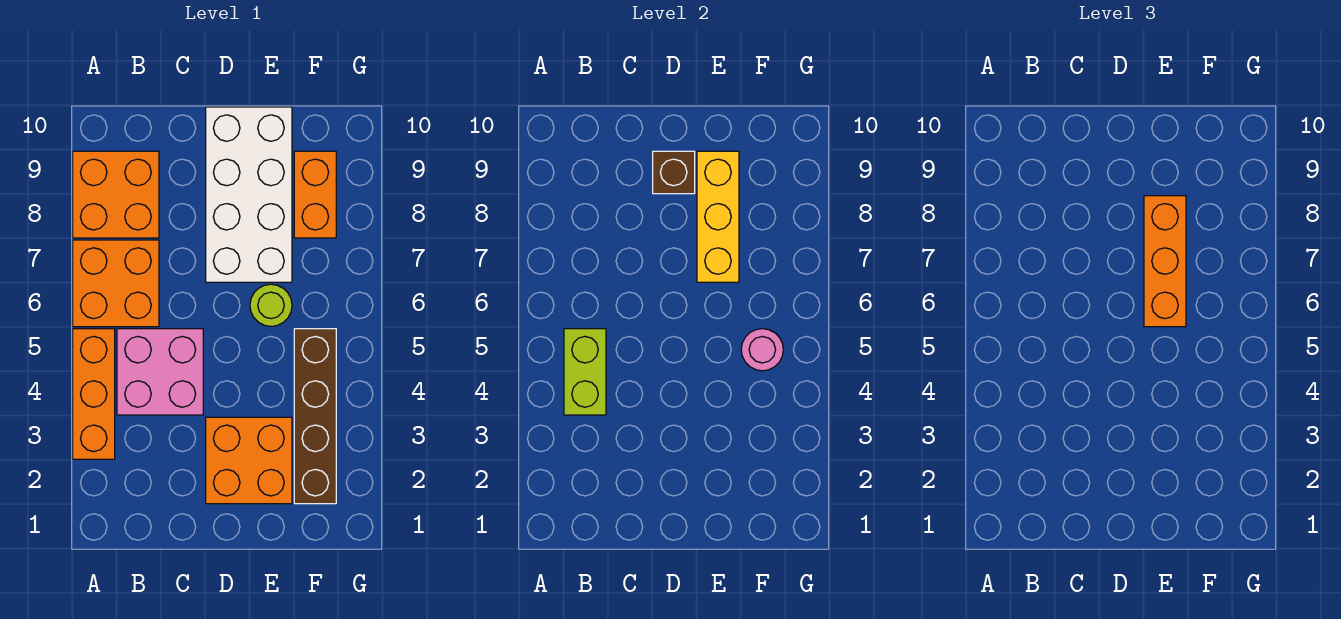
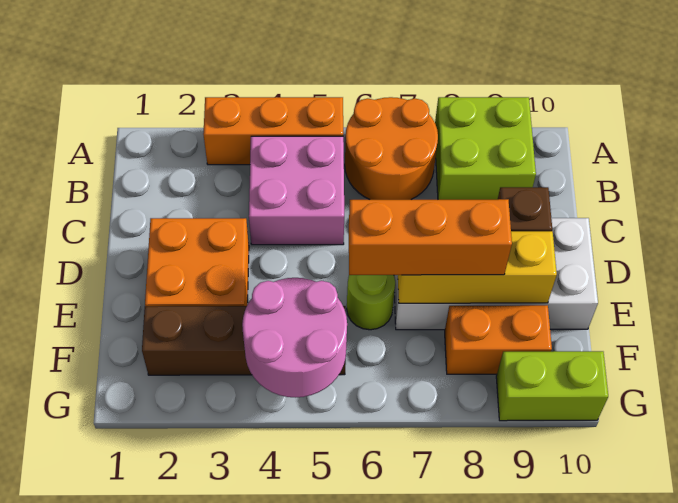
orange 2x2 brick [73,240,159,327] -> orange 2x2 round brick [345,97,438,200]
orange 2x2 brick [73,151,159,238] -> lime 2x2 brick [435,97,536,200]
lime 1x2 brick [564,329,606,415] -> lime 1x2 brick moved to [496,351,608,421]
pink 1x1 round brick [741,329,783,371] -> pink 2x2 round brick [242,278,347,398]

